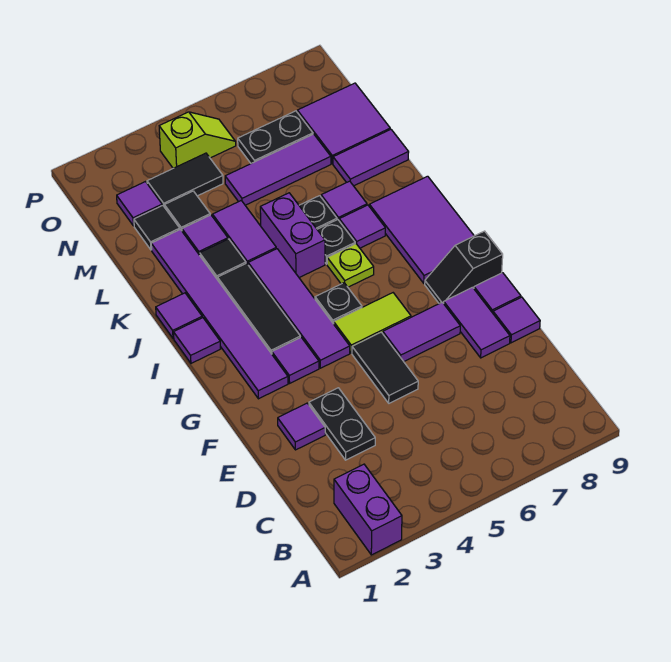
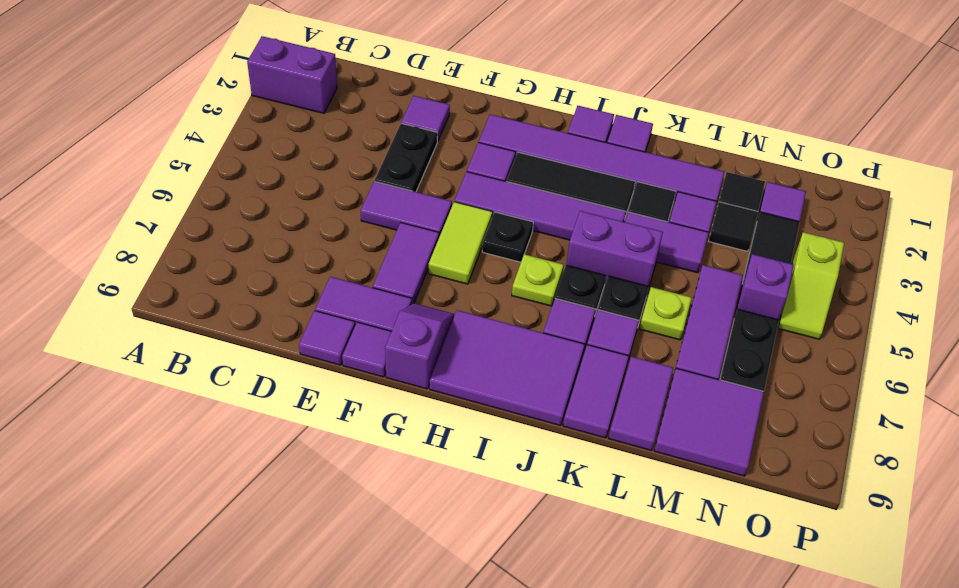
black 1x2 plate [309,388,375,460] -> black 1x2 plate turned to [375,123,437,192]
black 1x2 tile [352,332,418,403] -> purple 1x2 tile [361,181,452,237]
black 1x2 slope [425,231,503,304] -> purple 1x2 slope [385,303,454,389]
none -> purple 1x2 tile [563,345,629,438]
none -> lime 1x1 plate [640,287,692,340]
none -> purple 1x1 brick [736,254,794,320]

